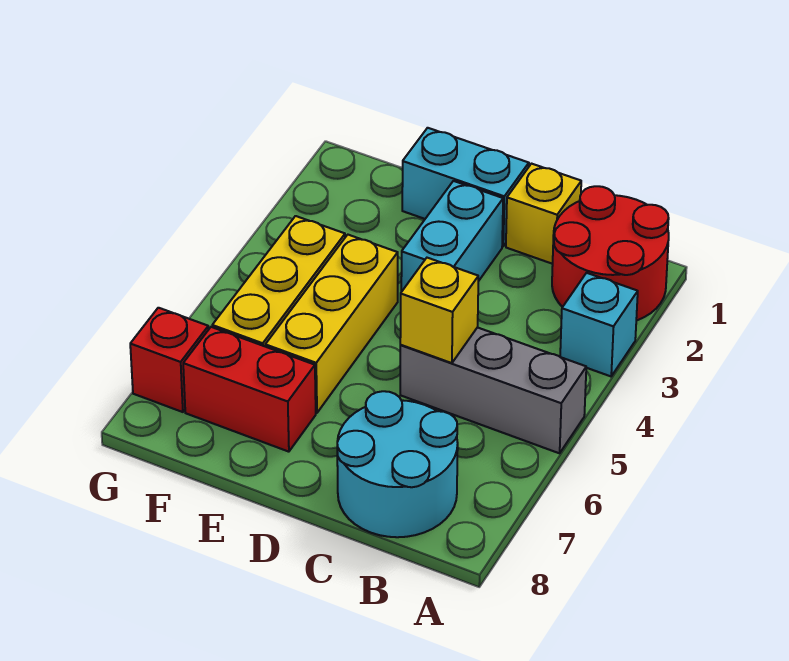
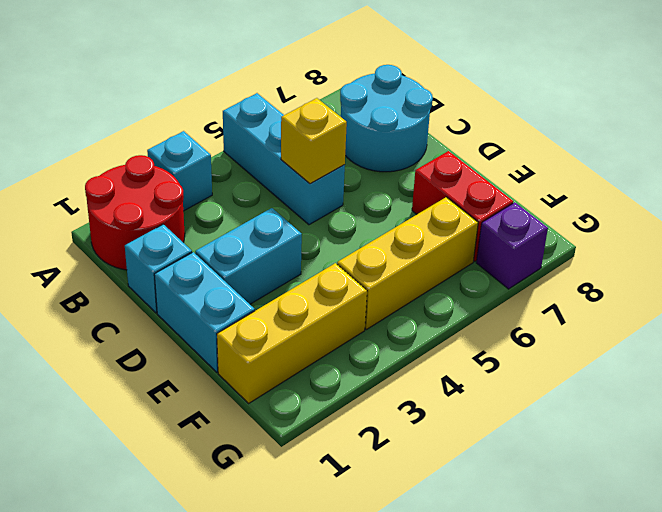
grey 1x3 brick [400,327,586,453] -> cyan 1x3 brick [223,93,345,225]
yellow 1x1 brick [506,164,581,264] -> cyan 1x1 brick [125,224,192,313]
yellow 1x3 brick [265,235,398,413] -> yellow 1x3 brick moved to [217,263,367,403]
red 1x1 brick [130,308,208,412] -> purple 1x1 brick [476,202,548,289]

